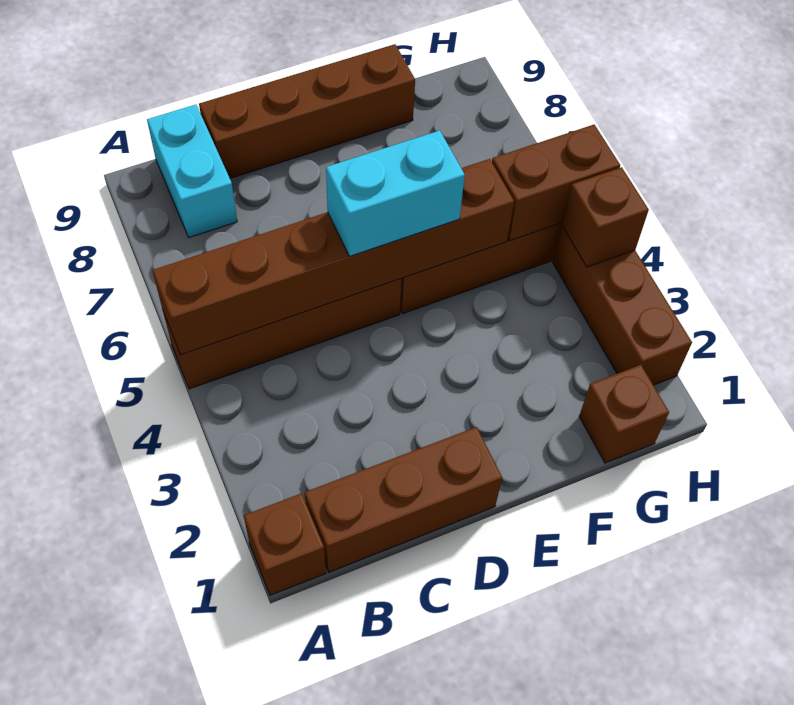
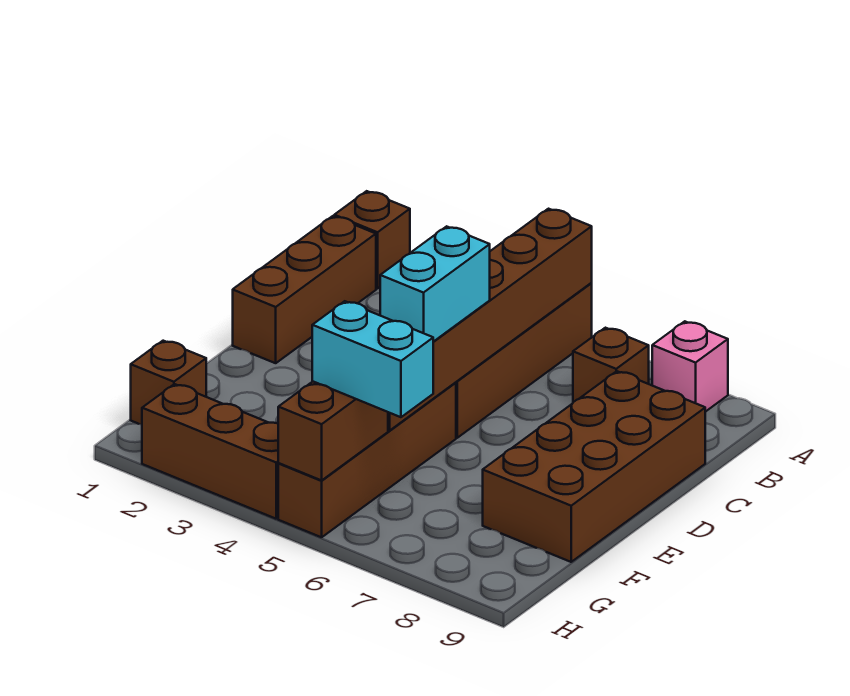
none -> pink 1x1 brick [652,321,728,412]
cyan 1x2 brick [147,105,237,238] -> cyan 1x2 brick moved to [312,301,433,417]
brown 1x4 brick [199,44,415,178] -> brown 2x4 brick [483,371,705,562]
brown 1x1 brick [562,167,649,267] -> brown 1x1 brick moved to [573,328,649,402]

